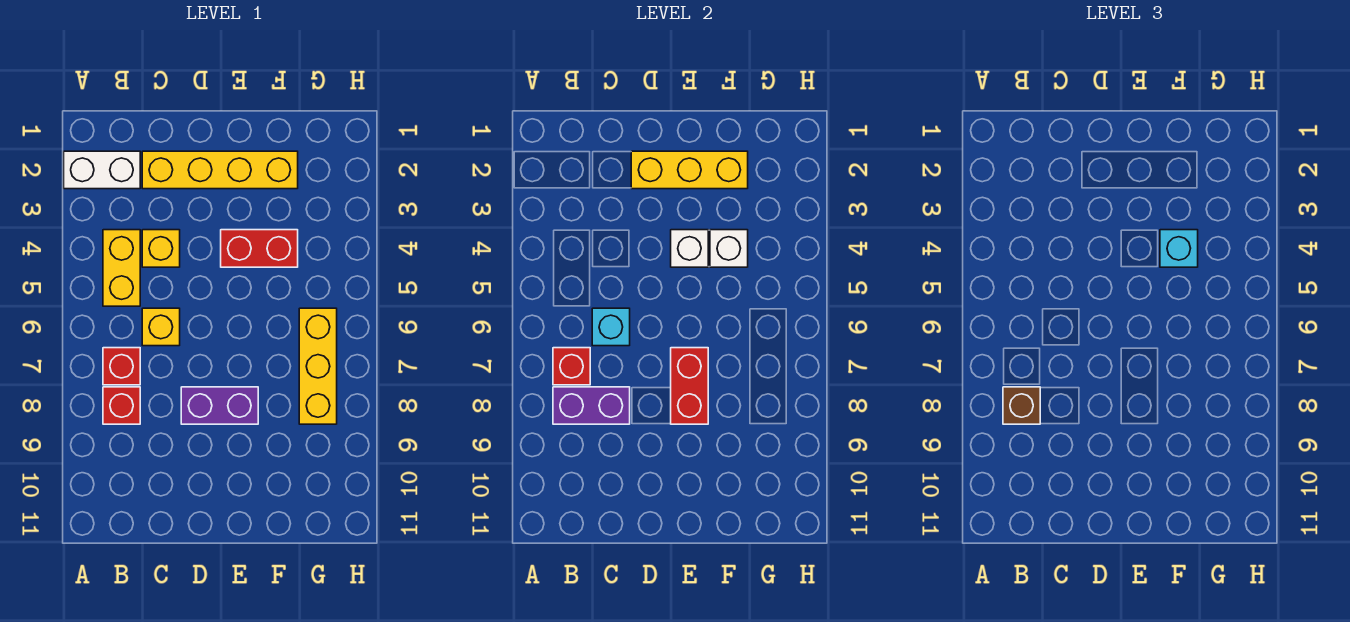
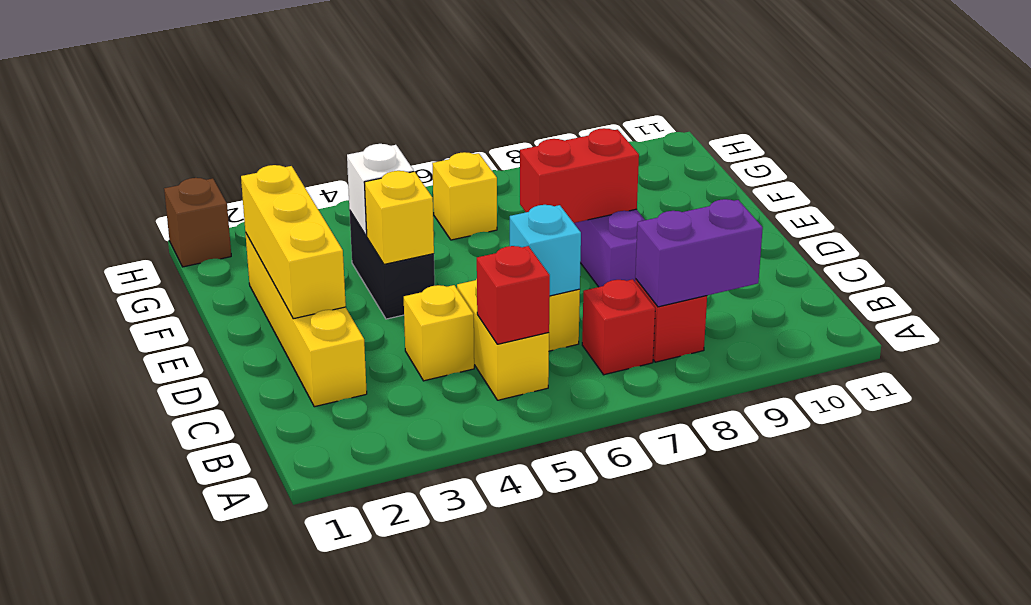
white 1x2 brick [64,151,140,189] -> none
yellow 1x2 brick [103,230,140,306] -> yellow 1x2 brick turned to [457,279,549,400]
red 1x1 brick [553,348,590,385] -> red 1x1 brick moved to [477,246,550,344]
purple 1x2 brick [553,387,630,424] -> purple 1x2 brick turned to [635,199,763,307]
brown 1x1 brick [1003,387,1040,424] -> brown 1x1 brick moved to [164,178,231,267]
red 1x2 brick [221,230,298,267] -> black 1x2 brick [350,211,435,319]
white 1x1 brick [671,230,708,267] -> yellow 1x1 brick [364,171,434,264]
cyan 1x1 brick [1160,230,1198,267] -> none
yellow 1x3 brick [299,308,337,424] -> yellow 1x1 brick [432,152,497,240]

